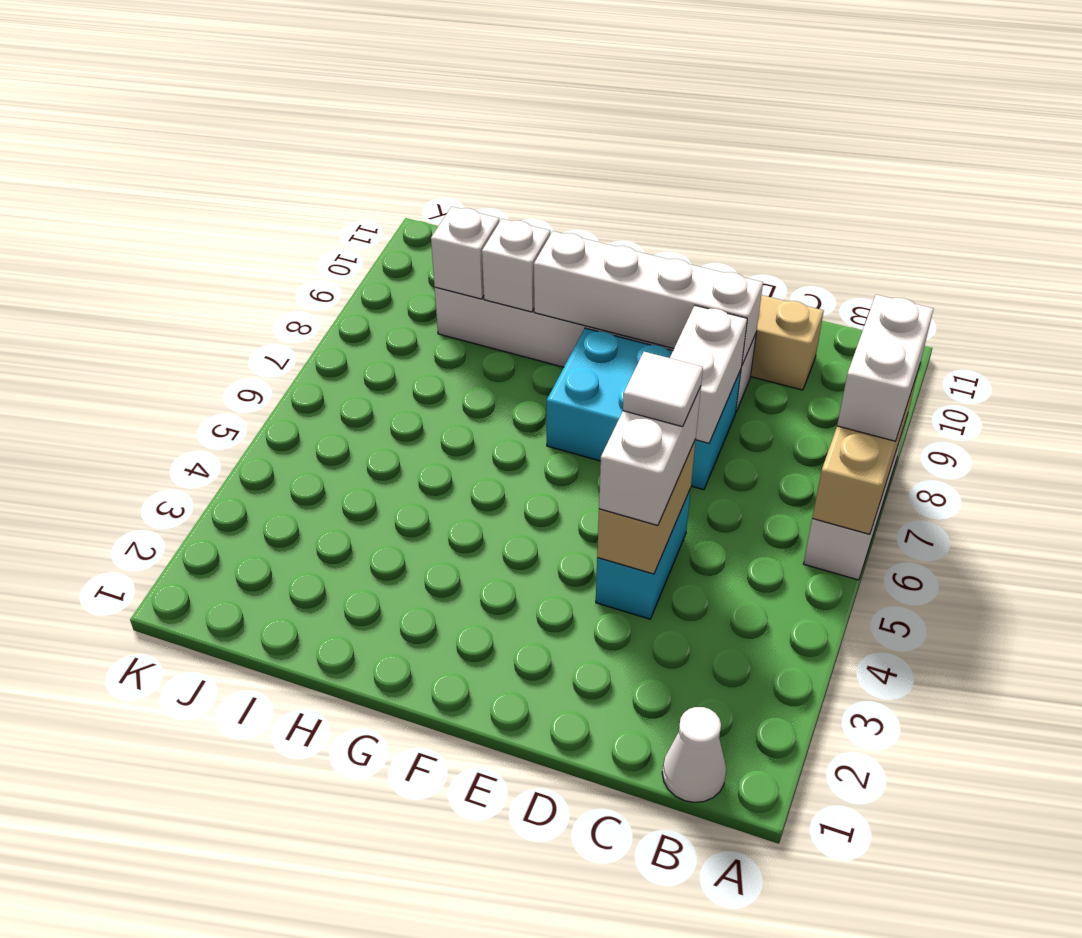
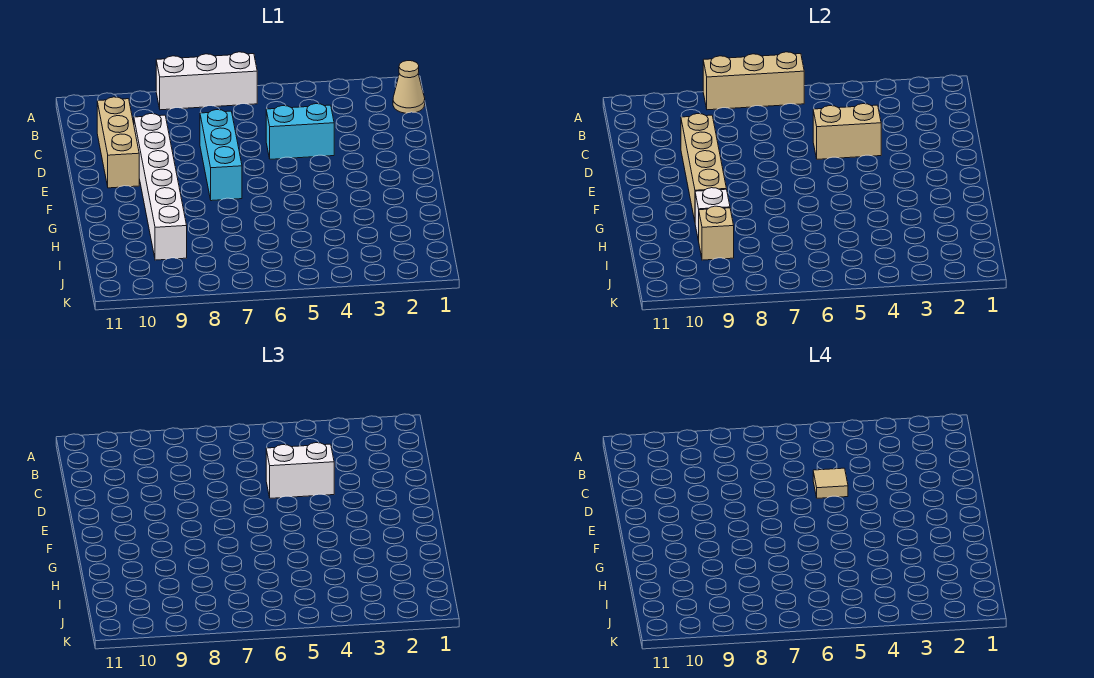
white 1x2 brick [837,295,933,441] -> none
white 1x1 cone [662,707,726,802] -> tan 1x1 cone [393,61,425,113]
white 1x1 tile [623,352,703,427] -> tan 1x1 tile [813,468,848,498]
cyan 2x3 brick [547,328,741,490] -> cyan 1x3 brick [200,110,242,201]
white 1x2 brick [670,306,747,443] -> none
white 1x4 brick [534,231,763,365] -> tan 1x4 brick [681,114,726,221]
white 1x1 brick [431,207,499,299] -> tan 1x1 brick [699,206,734,260]

